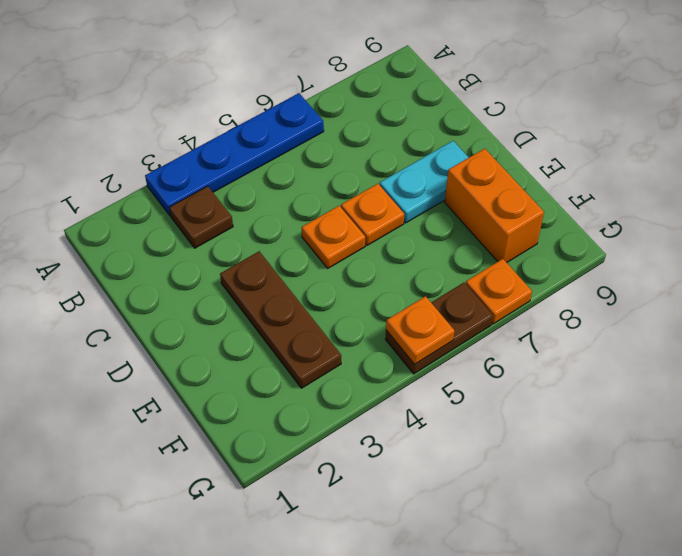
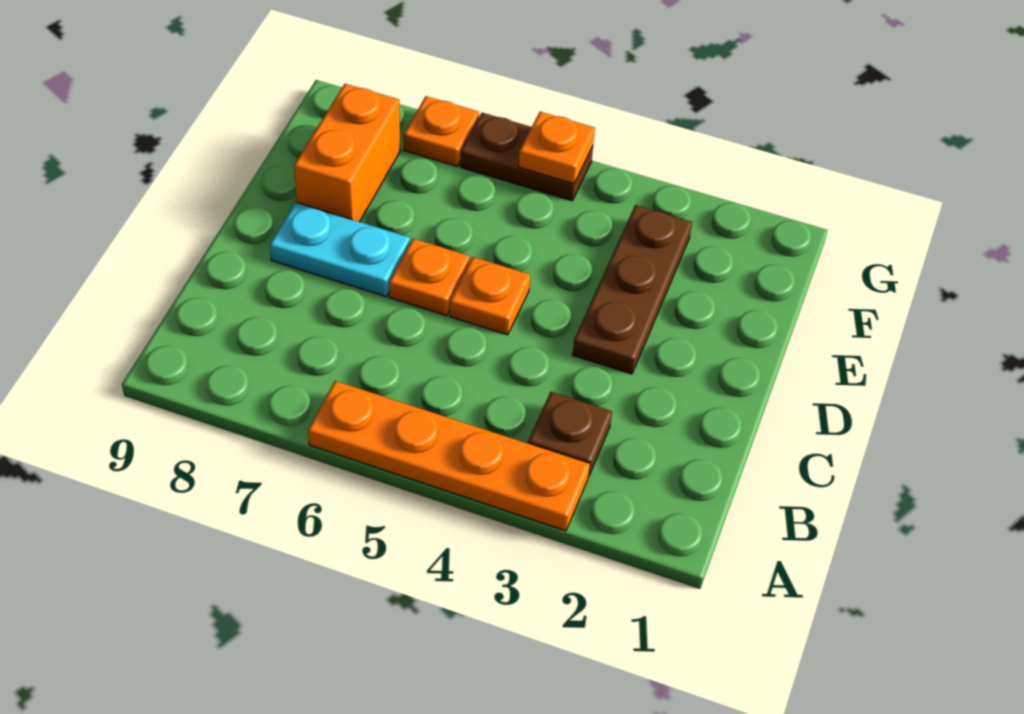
blue 1x4 plate [145,93,324,216] -> orange 1x4 plate [308,381,590,531]

